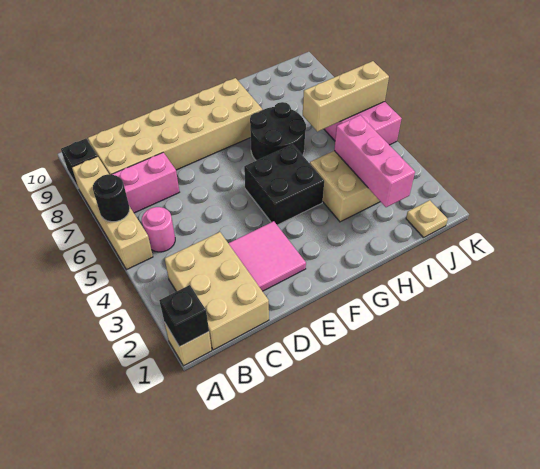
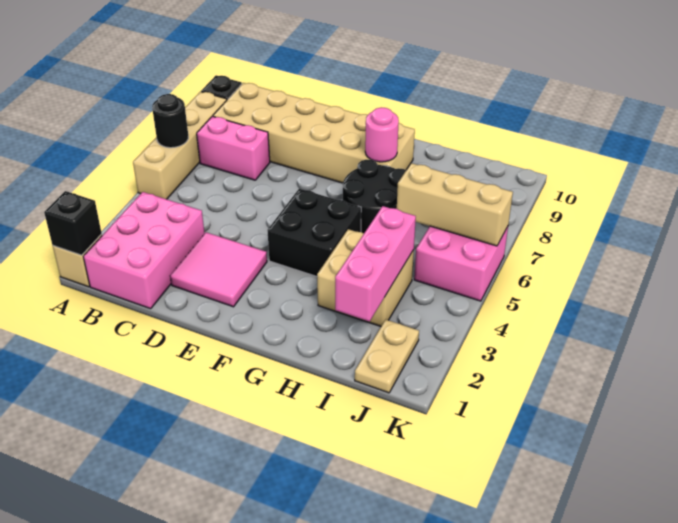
tan 2x3 brick [165,232,269,350] -> pink 2x3 brick [83,192,205,309]
pink 1x1 round brick [142,207,175,252] -> pink 1x1 round brick moved to [365,107,399,162]
tan 1x1 plate [406,200,448,238] -> tan 1x2 plate [355,320,419,393]

